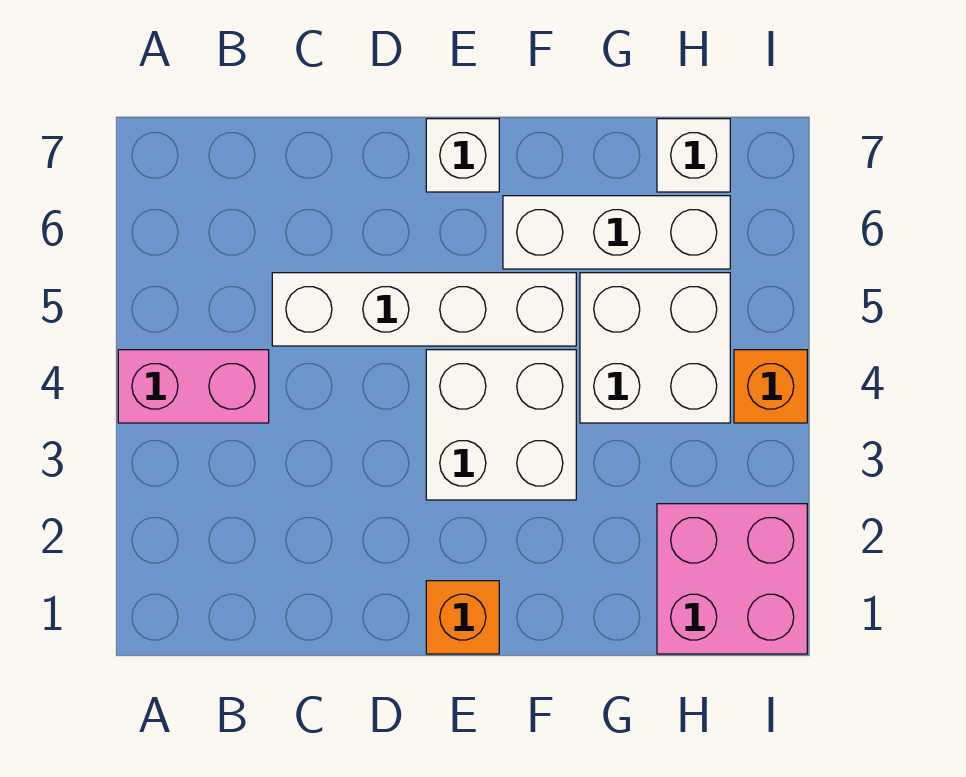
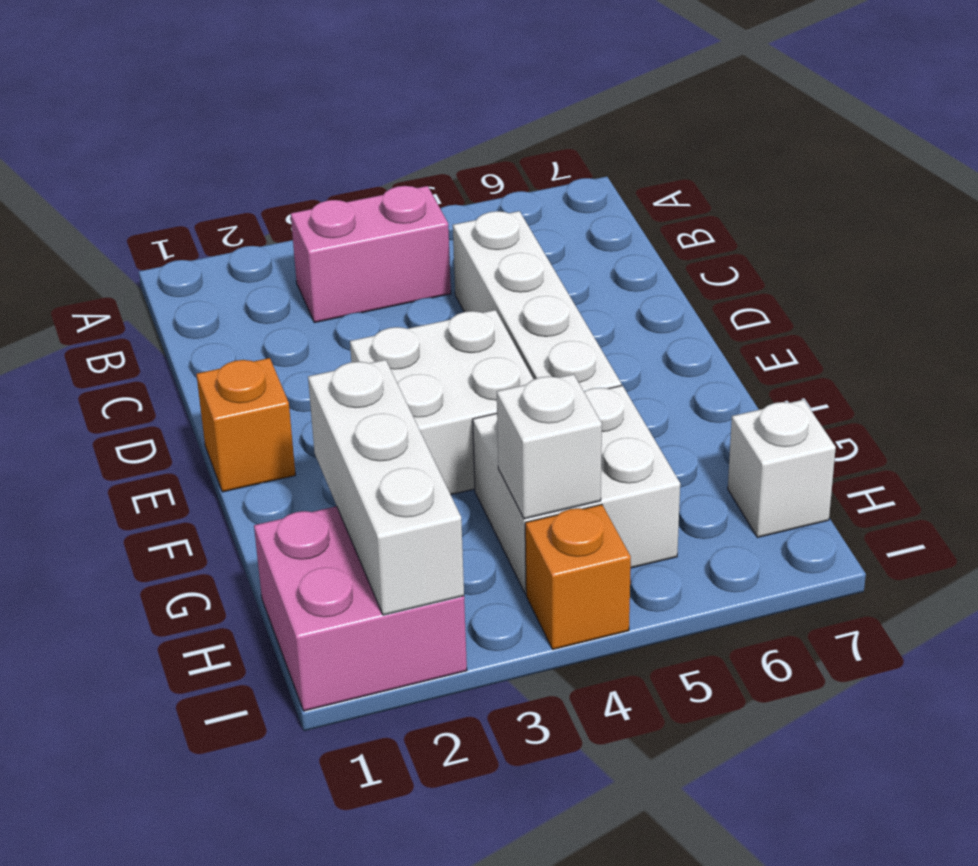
pink 1x2 brick [118,350,269,423] -> pink 1x2 brick turned to [291,186,451,323]
white 1x1 brick [426,119,499,192] -> white 1x1 brick moved to [497,374,602,519]
white 1x3 brick [503,196,730,269] -> white 1x3 brick moved to [308,360,464,615]

